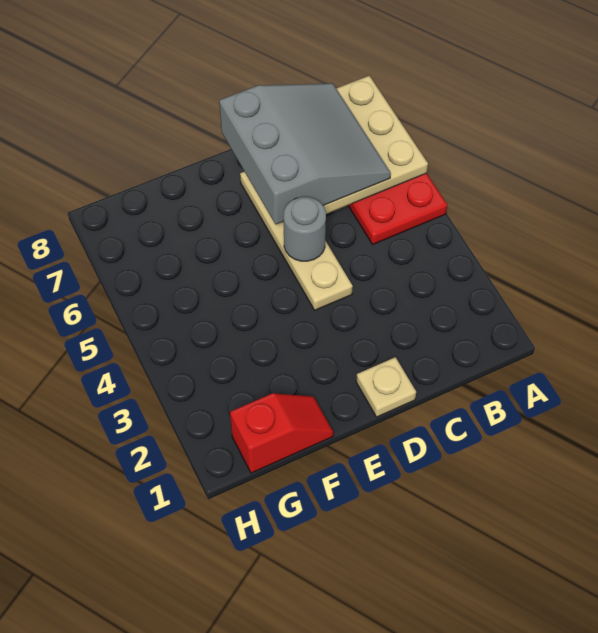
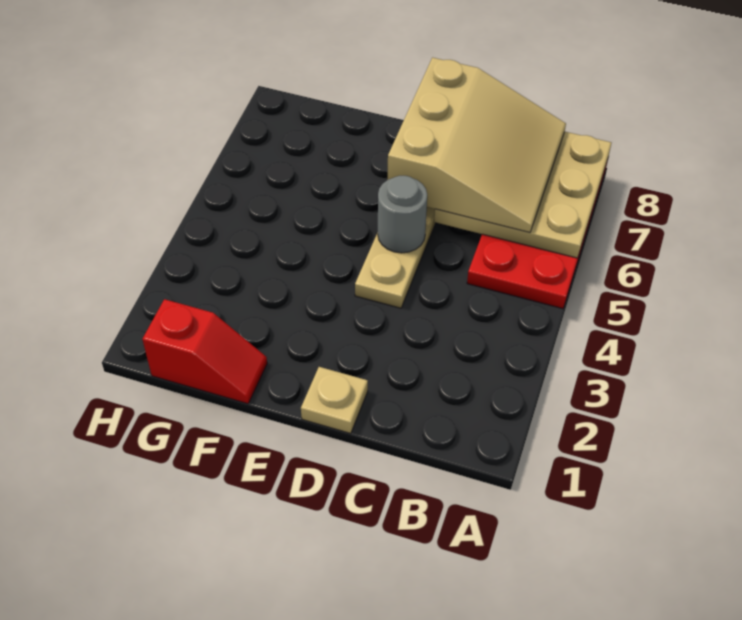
grey 3x3 slope [219,83,391,224] -> tan 3x3 slope [387,58,566,232]

